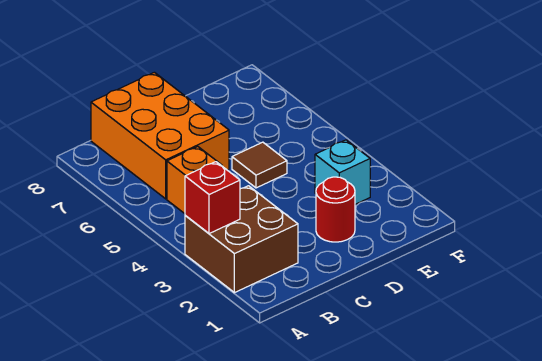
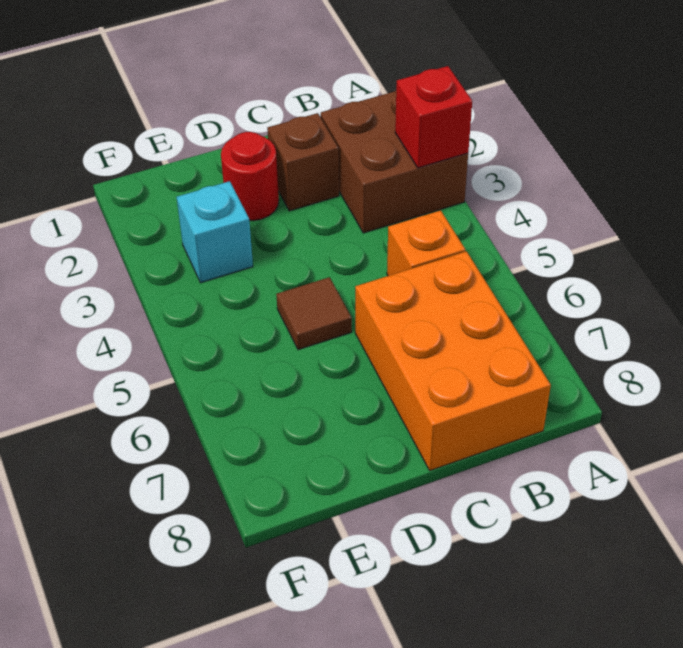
none -> brown 1x1 brick [267,113,339,211]

